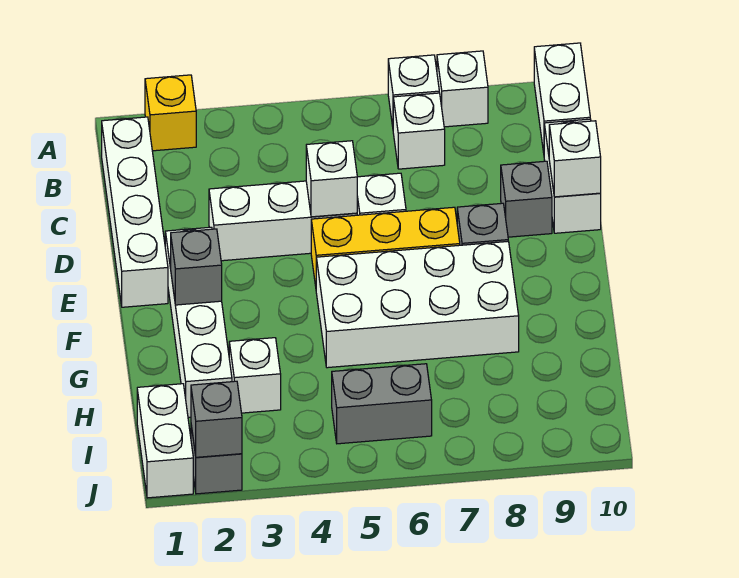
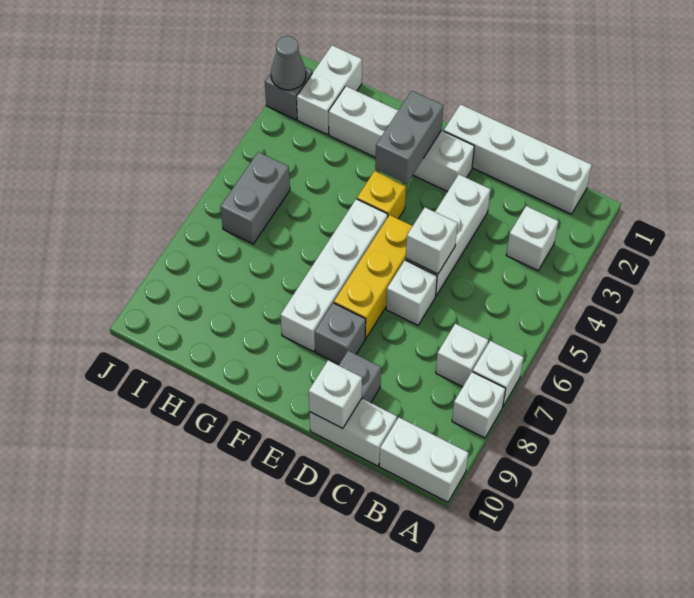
yellow 1x1 brick [145,75,196,151] -> yellow 1x1 brick moved to [357,171,406,219]
grey 1x1 brick [171,229,222,305] -> grey 1x2 brick [375,91,443,184]
white 2x4 brick [316,241,519,368] -> white 1x4 brick [281,199,388,352]
white 1x1 brick [229,338,281,413] -> white 1x1 brick moved to [506,206,558,271]
white 1x2 brick [137,384,193,498] -> white 1x2 brick turned to [296,45,362,134]
grey 1x1 brick [191,381,242,457] -> grey 1x1 cone [271,36,306,90]

